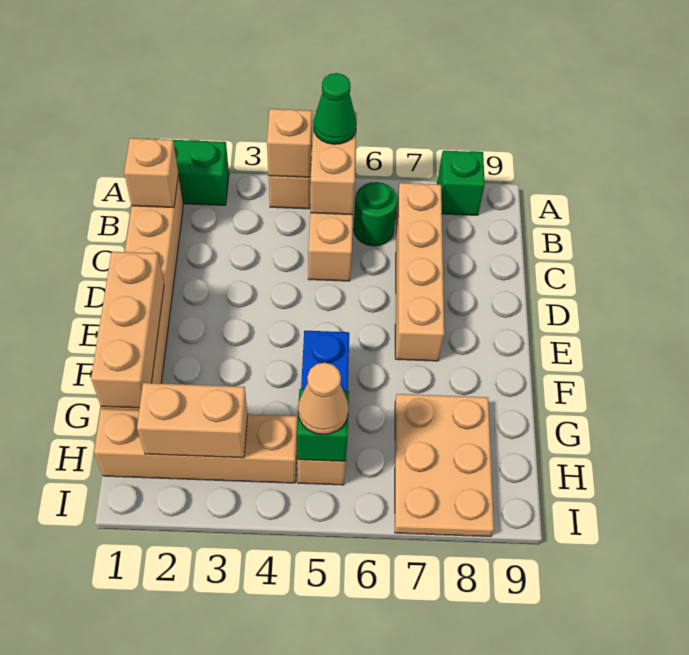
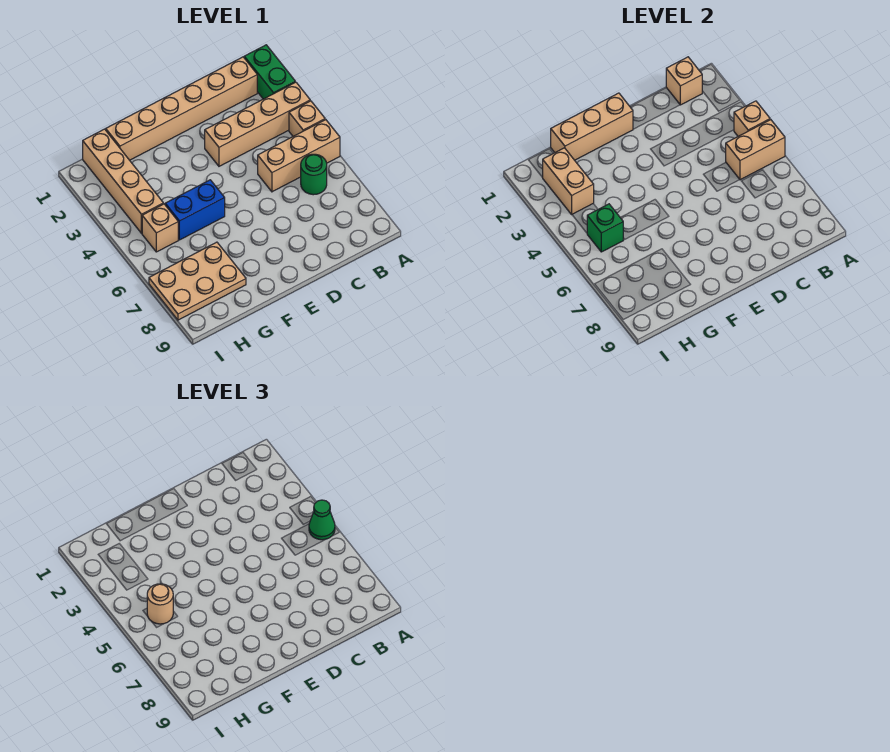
green 1x1 brick [437,151,485,215] -> none
tan 1x4 brick [395,183,444,361] -> tan 1x4 brick moved to [205,82,310,166]
tan 1x1 cone [298,363,349,435] -> tan 1x1 round brick [147,584,173,624]

